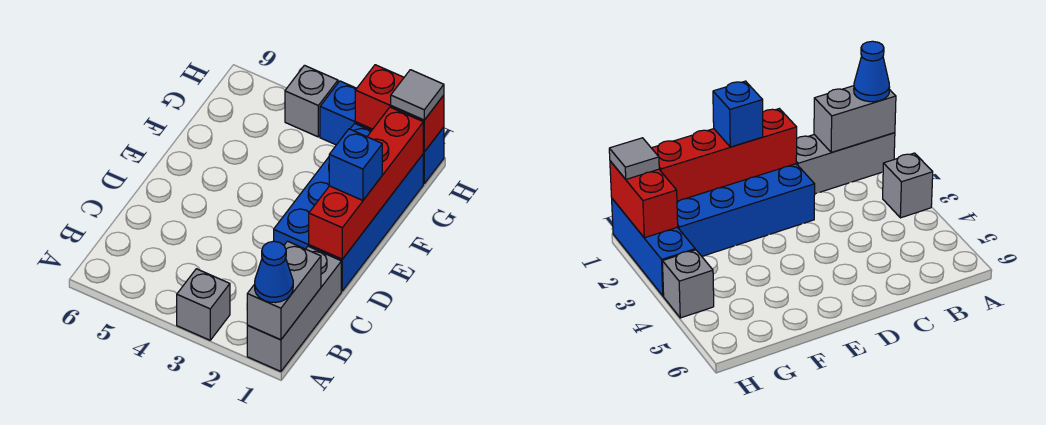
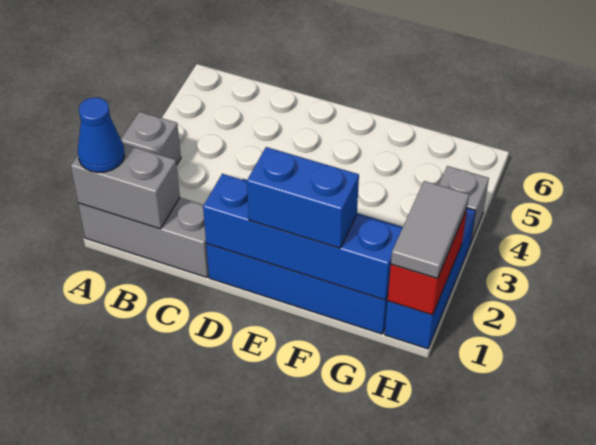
red 1x4 brick [309,107,423,259] -> blue 1x4 brick [203,174,402,300]
blue 1x1 brick [329,129,382,200] -> blue 1x2 brick [247,147,359,248]
grey 1x1 tile [391,70,444,120] -> grey 1x2 tile [391,181,469,278]

